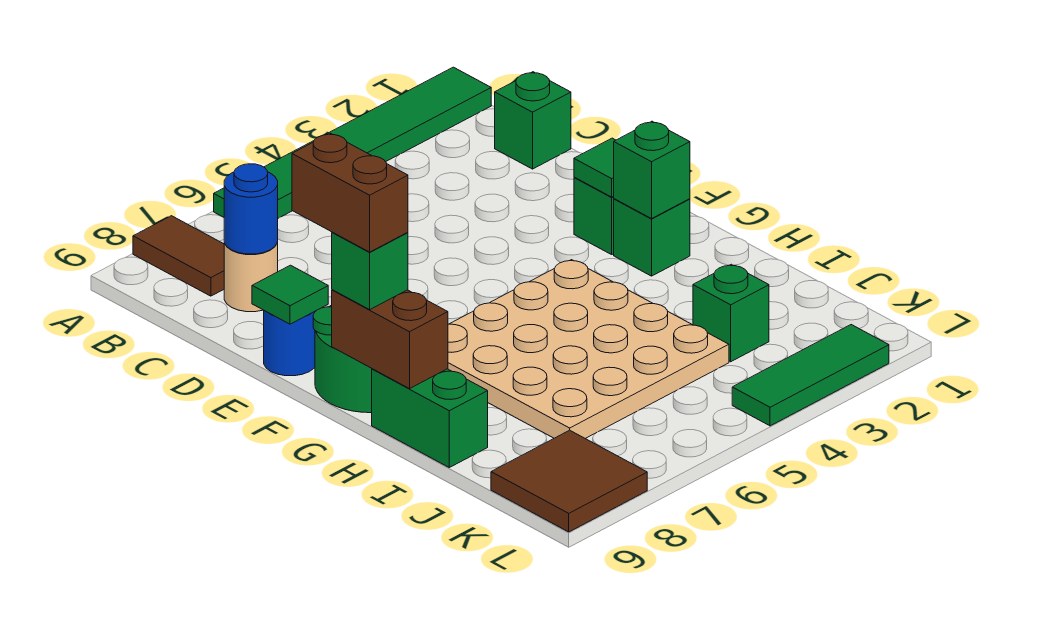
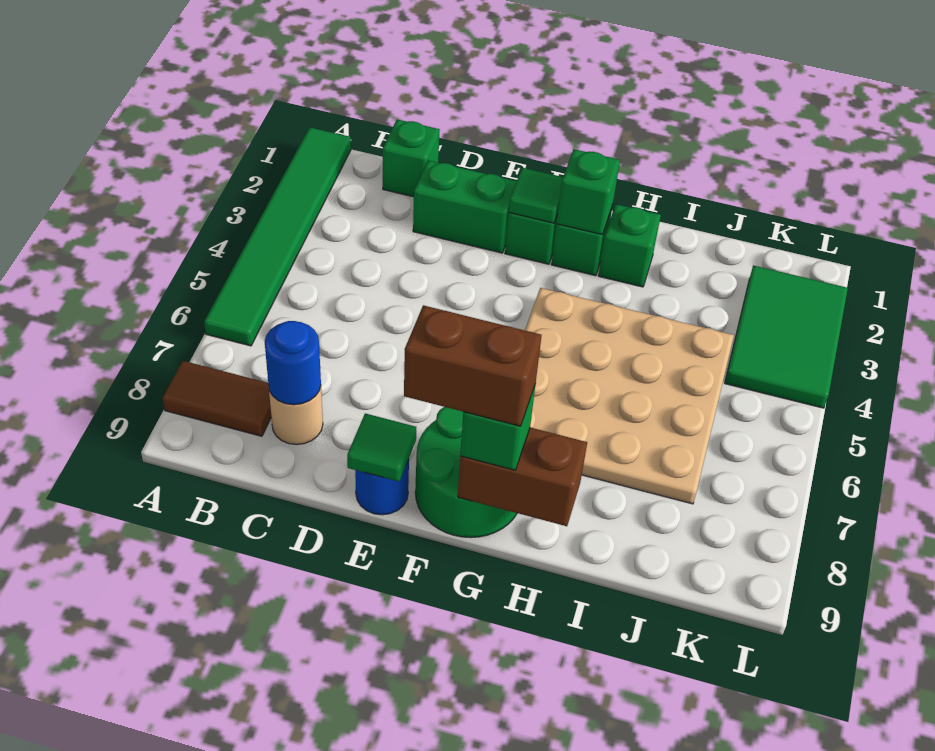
green 1x2 brick [372,369,488,467] -> green 1x2 brick moved to [413,160,517,253]
green 1x1 brick [693,264,769,362] -> green 1x1 brick moved to [598,204,661,287]
brown 2x2 tile [491,430,647,532] -> none
green 1x3 tile [732,325,889,426] -> green 2x3 tile [725,265,848,408]

